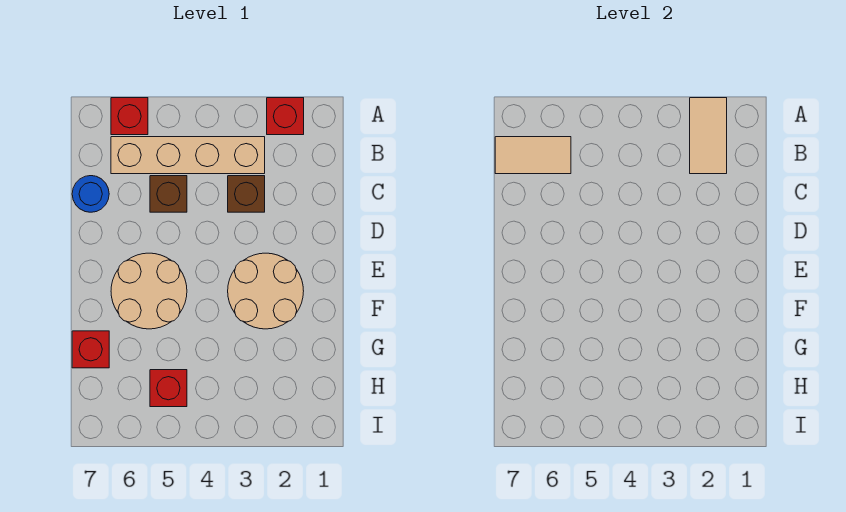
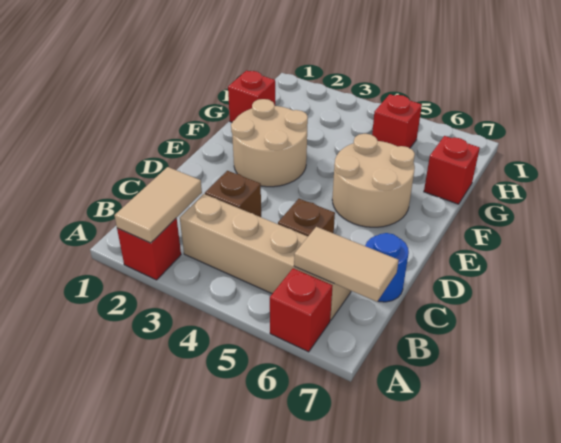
none -> red 1x1 brick [228,71,275,122]

